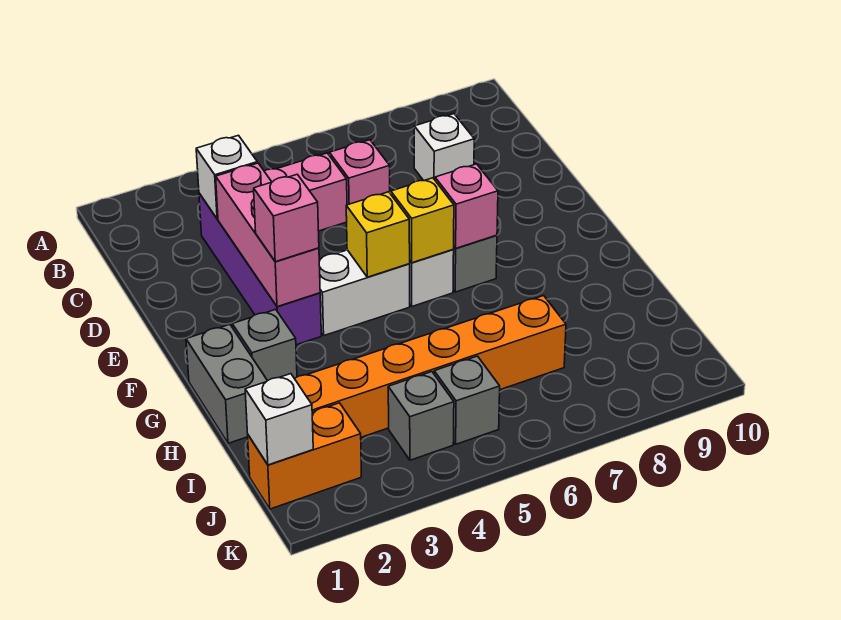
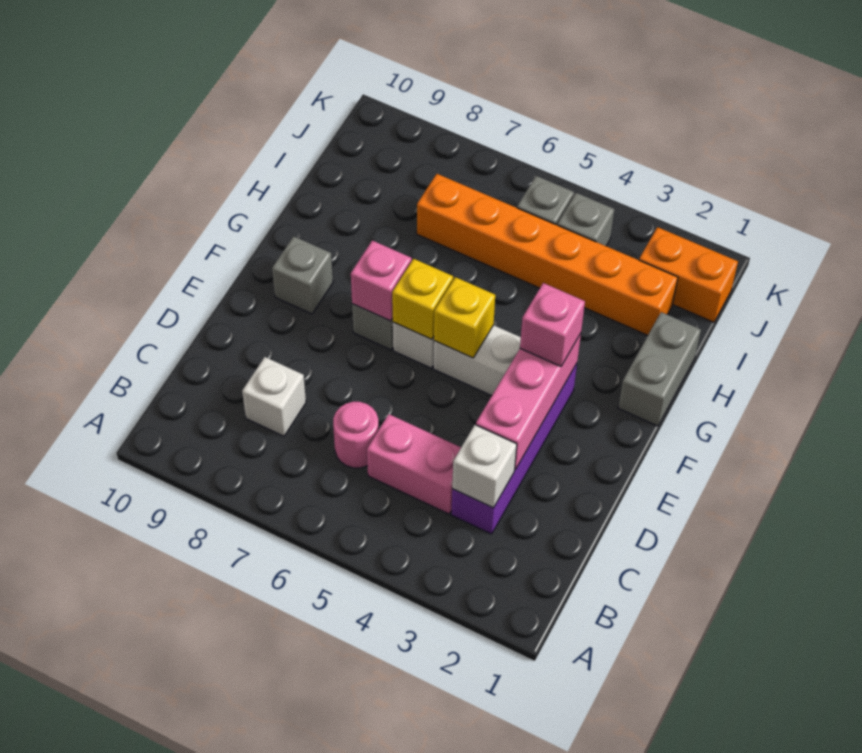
pink 1x1 brick [329,140,390,205] -> pink 1x1 round brick [333,402,379,468]
grey 1x1 brick [232,309,297,381] -> grey 1x1 brick moved to [272,236,333,314]
white 1x1 brick [245,374,313,465] -> none

